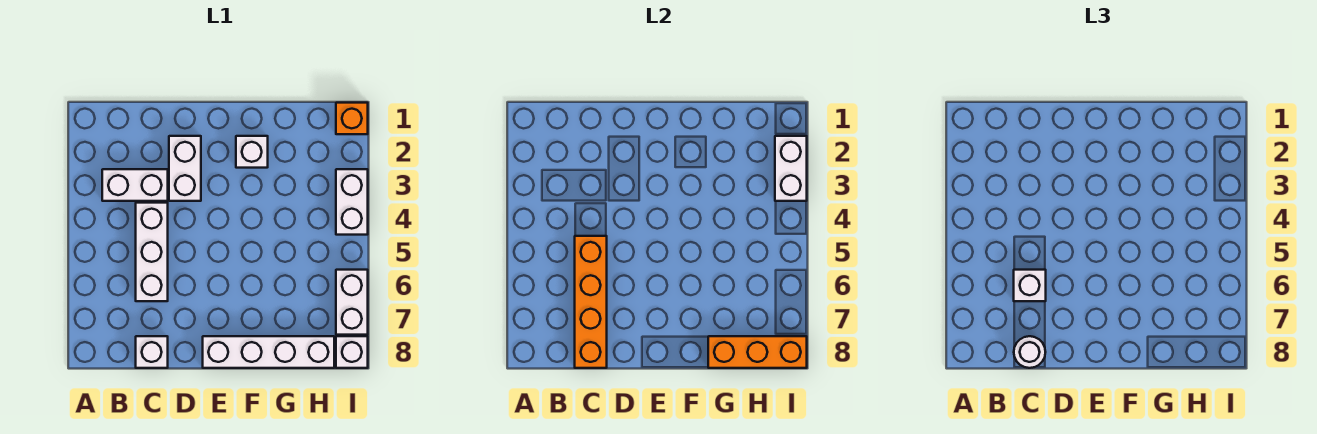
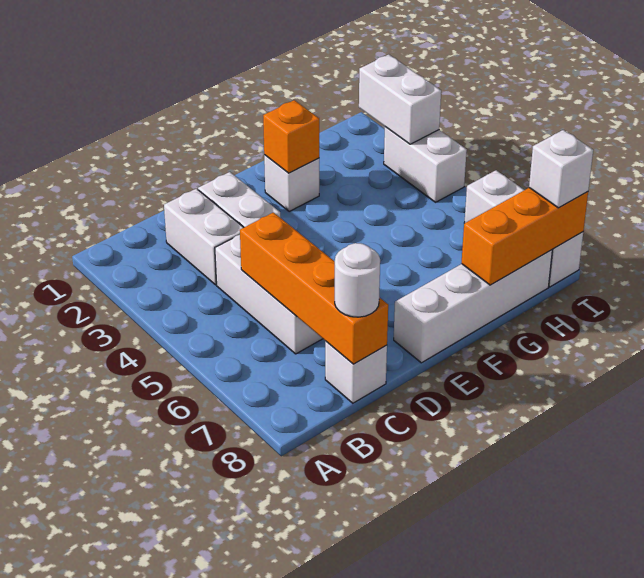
white 1x2 brick [102,169,168,201] -> white 1x2 brick turned to [164,189,244,285]
white 1x1 brick [1014,270,1046,301] -> white 1x1 brick moved to [529,130,593,208]
orange 1x1 brick [336,103,368,134] -> orange 1x1 brick moved to [263,100,319,173]

